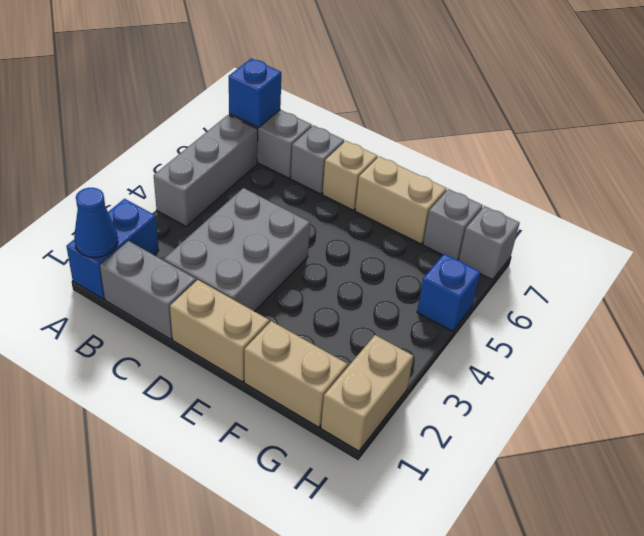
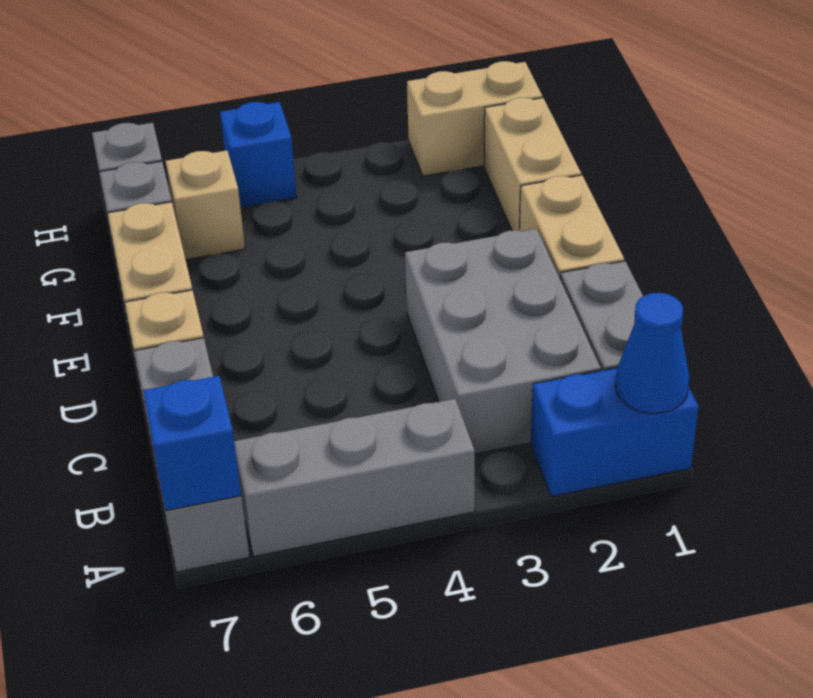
grey 2x3 brick [164,188,310,311] -> grey 2x3 brick turned to [405,229,601,454]
none -> tan 1x1 brick [166,151,245,259]

